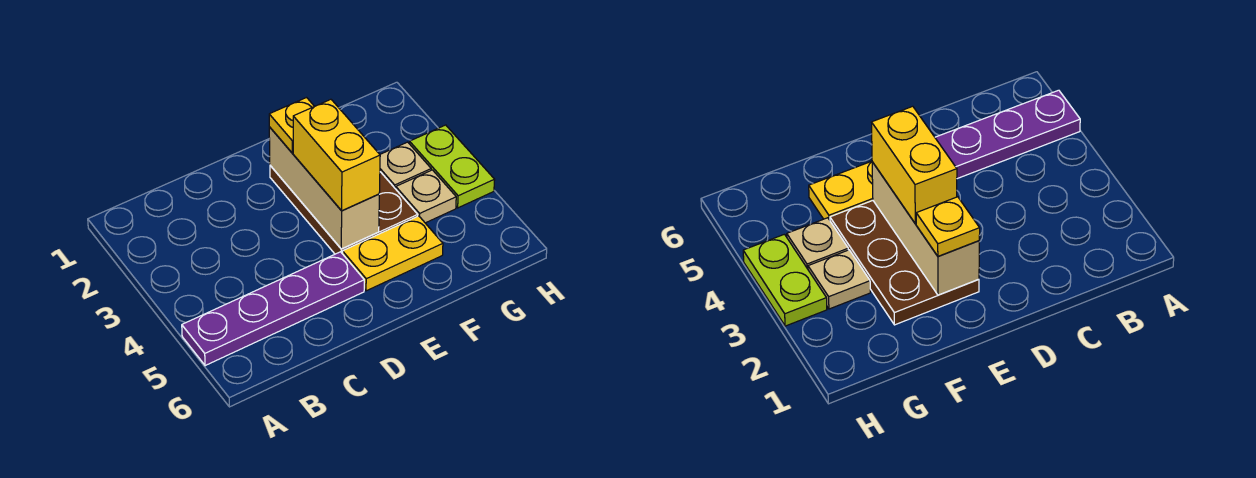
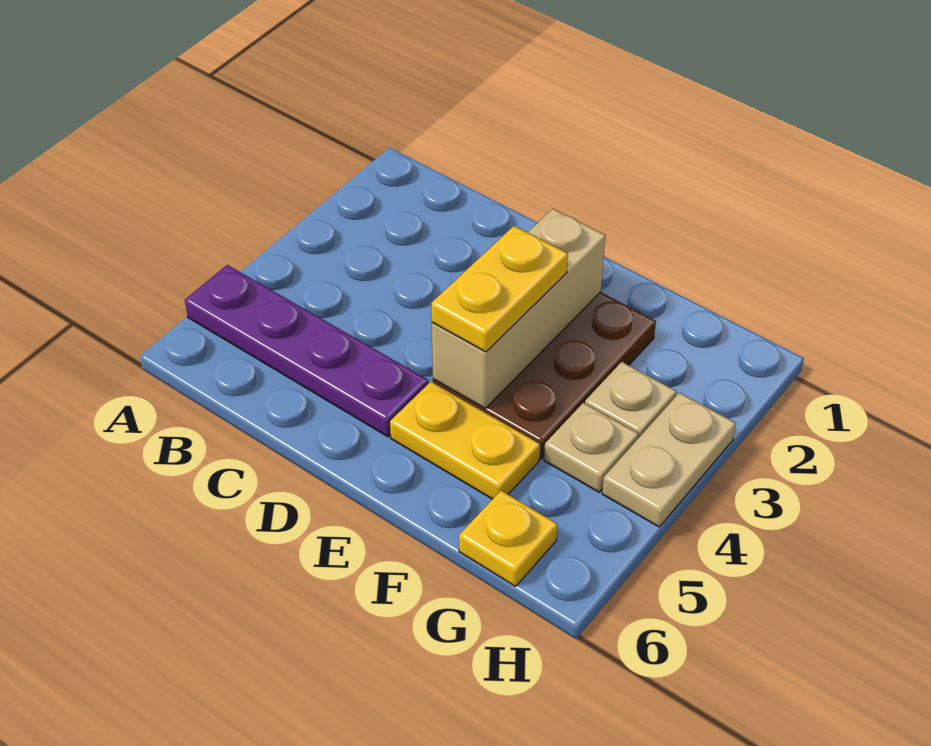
yellow 1x1 plate [269,98,315,153] -> yellow 1x1 plate moved to [459,491,557,586]
yellow 1x2 brick [293,99,380,211] -> yellow 1x2 plate [431,226,568,352]
lime 1x2 plate [410,125,495,208] -> tan 1x2 plate [602,393,736,527]

